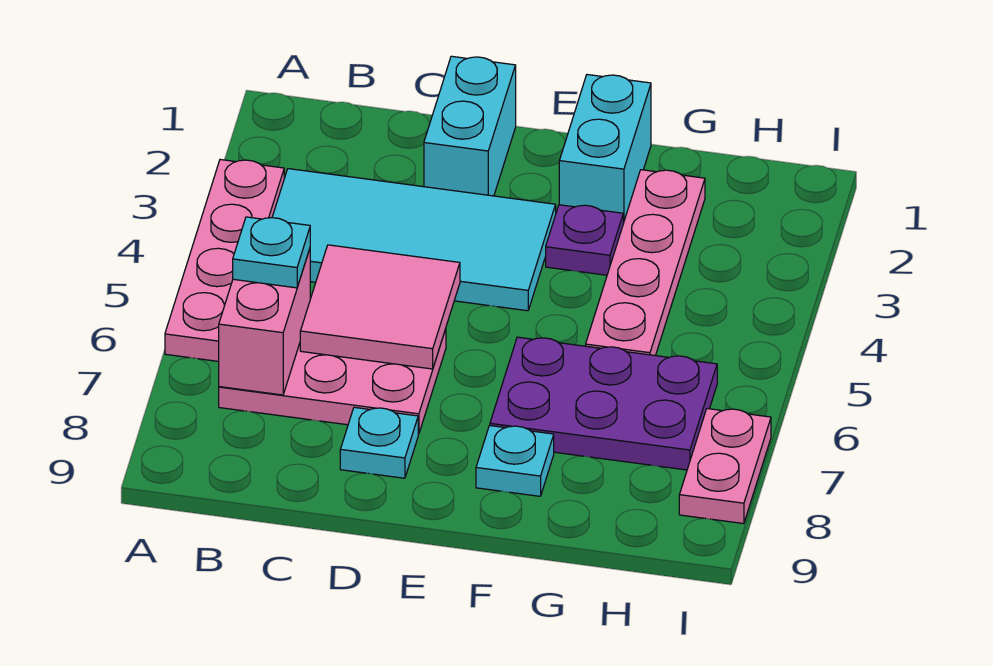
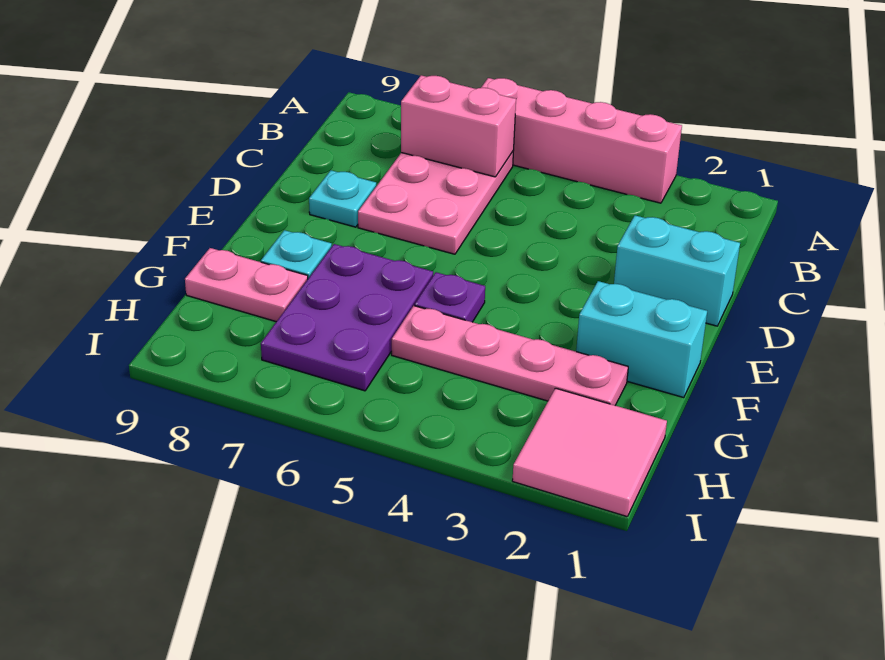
pink 1x4 plate [165,160,284,361] -> pink 1x4 brick [481,78,682,203]
cyan 2x4 tile [272,169,556,311] -> none
cyan 1x1 plate [233,217,310,288] -> none
pink 2x2 tile [300,245,460,369] -> pink 2x2 tile moved to [512,388,667,517]
purple 1x1 plate [546,205,623,275] -> purple 1x1 plate moved to [415,272,485,322]
pink 1x2 plate [679,409,771,524] -> pink 1x2 plate moved to [185,248,308,322]

